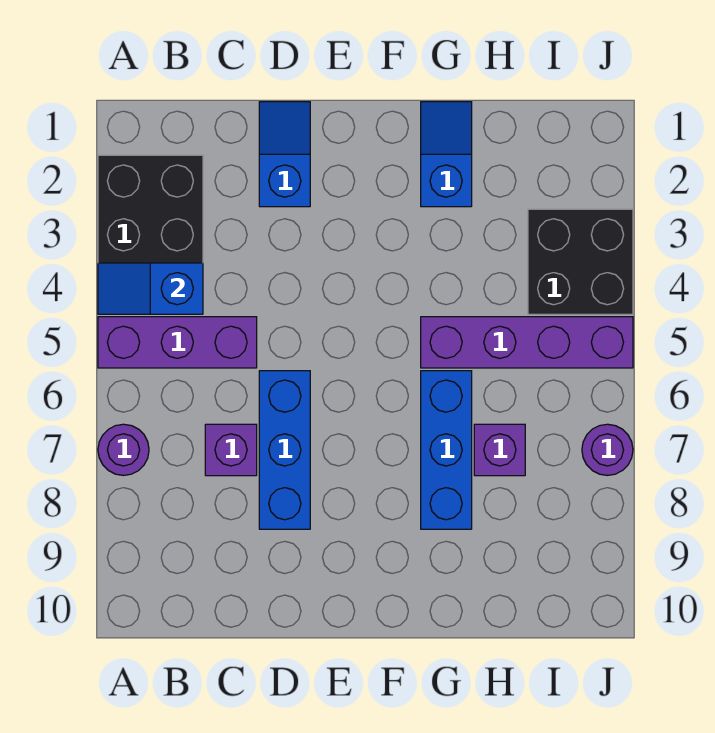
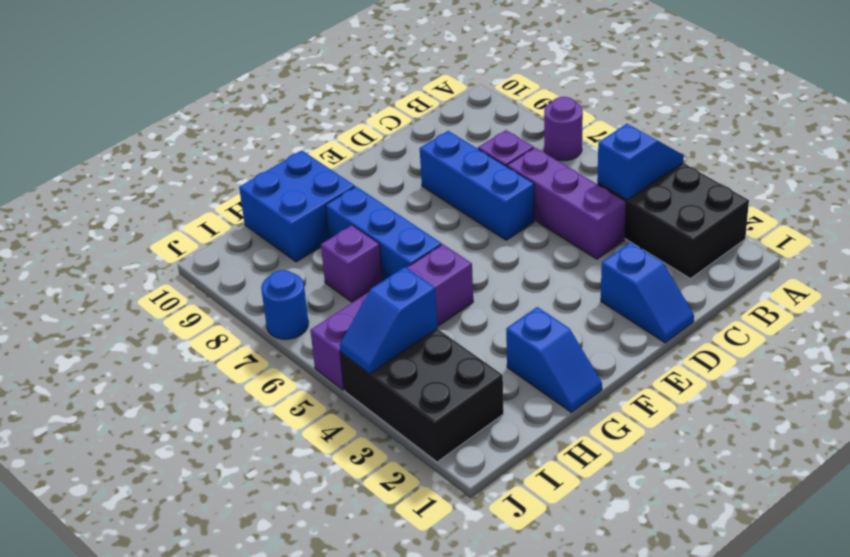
purple 1x3 brick [98,317,257,368] -> purple 1x3 brick turned to [507,148,626,259]
none -> blue 2x2 brick [239,151,355,262]
black 2x2 brick [528,209,633,314] -> black 2x3 brick [341,329,504,462]
none -> blue 1x2 slope [340,267,437,374]
purple 1x1 round brick [582,424,633,475] -> blue 1x1 round brick [261,270,308,339]

